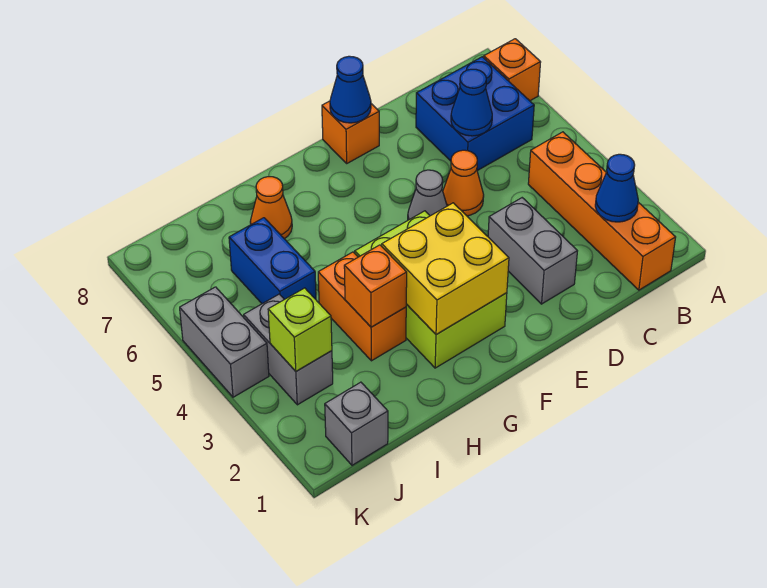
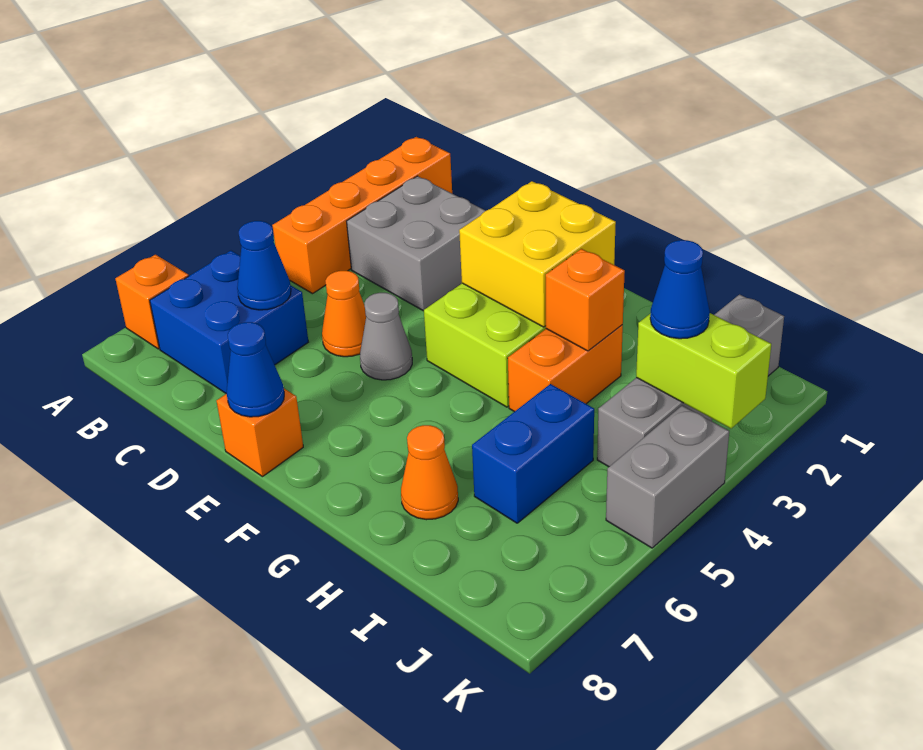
blue 1x1 cone [595,154,638,222] -> blue 1x1 cone moved to [650,240,710,339]
grey 1x2 brick [488,198,577,304] -> grey 2x2 brick [347,176,486,311]
lime 1x1 brick [268,288,332,371] -> lime 1x2 brick [636,313,771,428]

